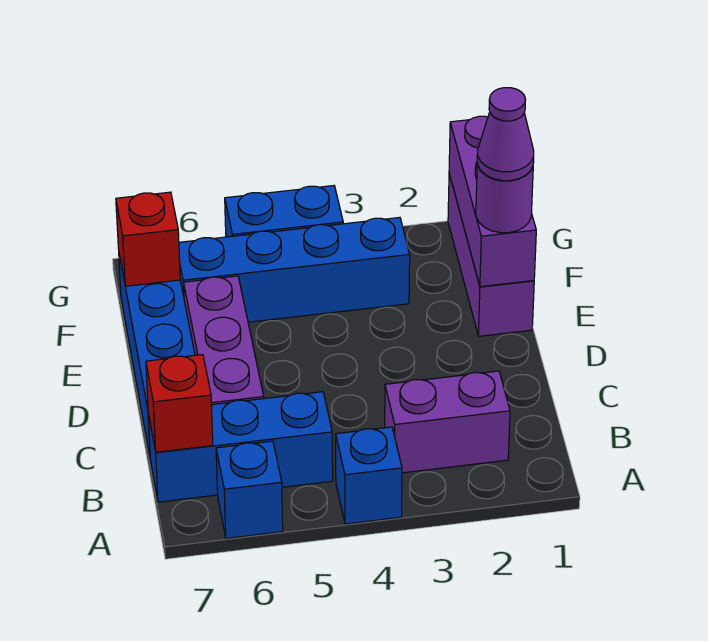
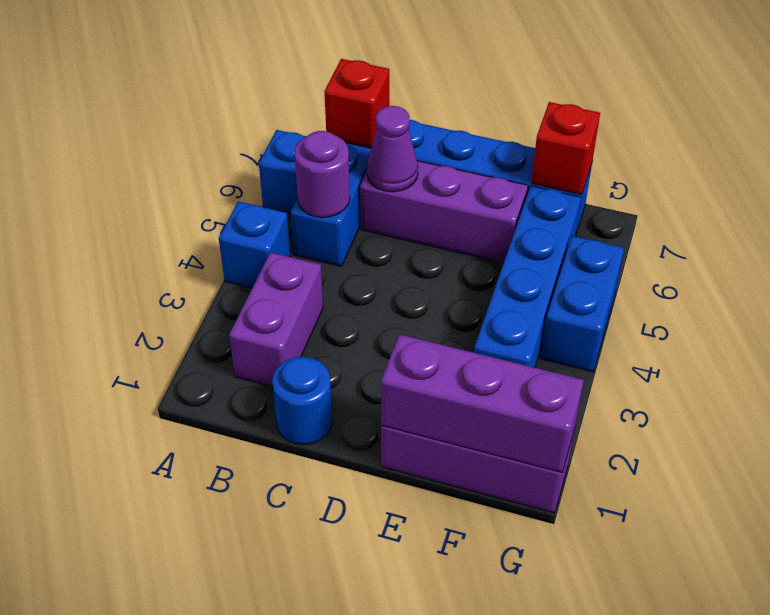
none -> blue 1x1 round brick [272,357,332,445]
purple 1x1 round brick [476,163,533,233] -> purple 1x1 round brick moved to [295,131,350,218]
purple 1x1 cone [477,88,534,181] -> purple 1x1 cone moved to [367,106,418,192]

